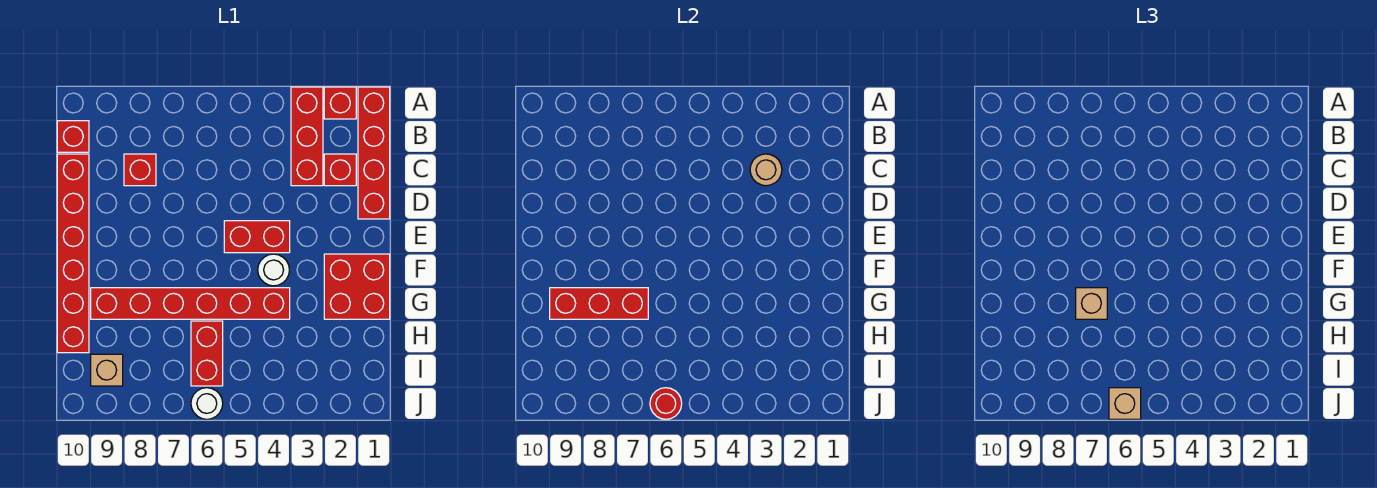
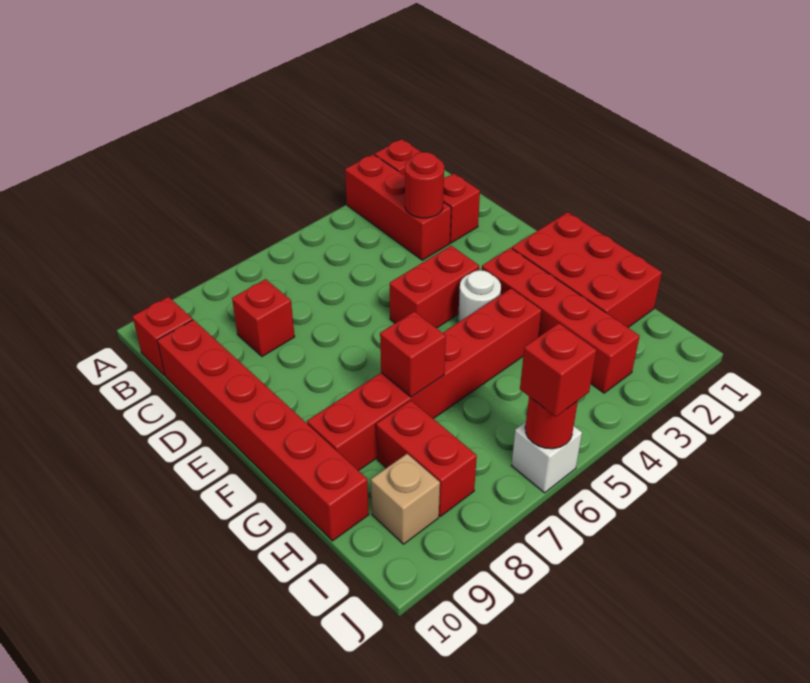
red 1x4 brick [358,87,390,219] -> red 1x4 brick moved to [482,248,640,393]
tan 1x1 round brick [750,154,782,186] -> red 1x1 round brick [405,152,444,218]
red 2x2 brick [324,254,390,319] -> red 2x3 brick [512,212,662,327]
red 1x3 brick [550,288,648,319] -> red 1x1 brick [380,311,446,397]
tan 1x1 brick [1076,288,1107,319] -> none
red 1x2 brick [191,321,223,386] -> red 1x2 brick moved to [376,400,477,516]
white 1x1 round brick [191,388,223,419] -> white 1x1 brick [511,422,582,493]
tan 1x1 brick [1109,388,1141,419] -> red 1x1 brick [520,323,596,417]

